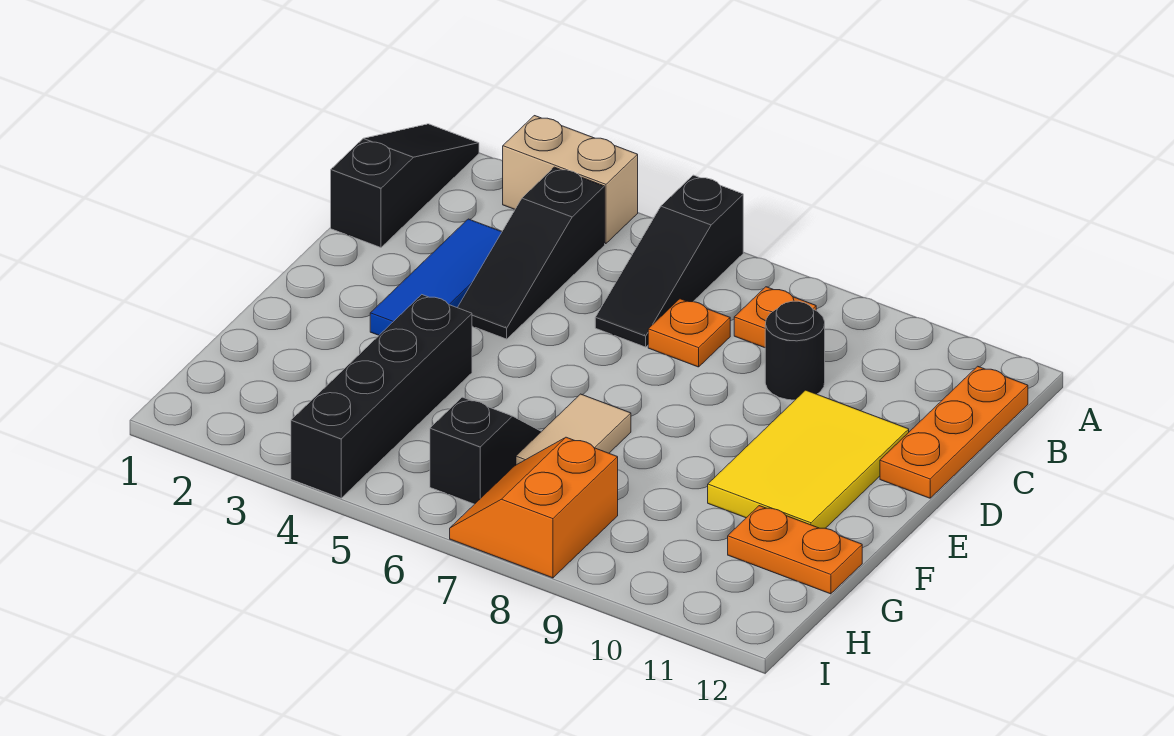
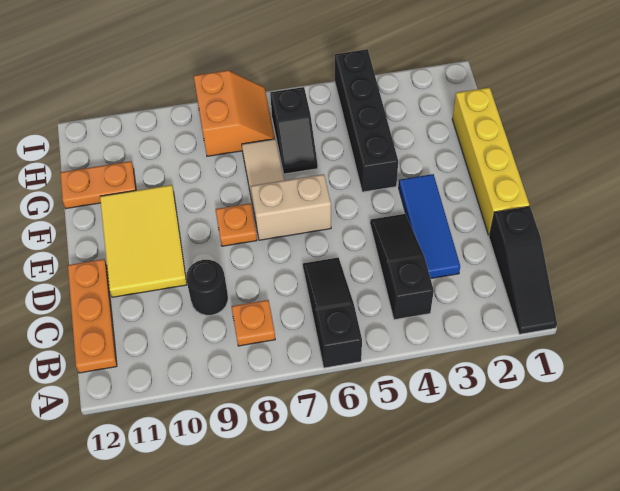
tan 1x2 brick [503,116,638,244] -> tan 1x2 brick moved to [251,174,331,240]
orange 1x1 plate [648,299,730,367] -> orange 1x1 plate moved to [216,203,257,246]
none -> yellow 1x4 brick [452,88,529,235]

